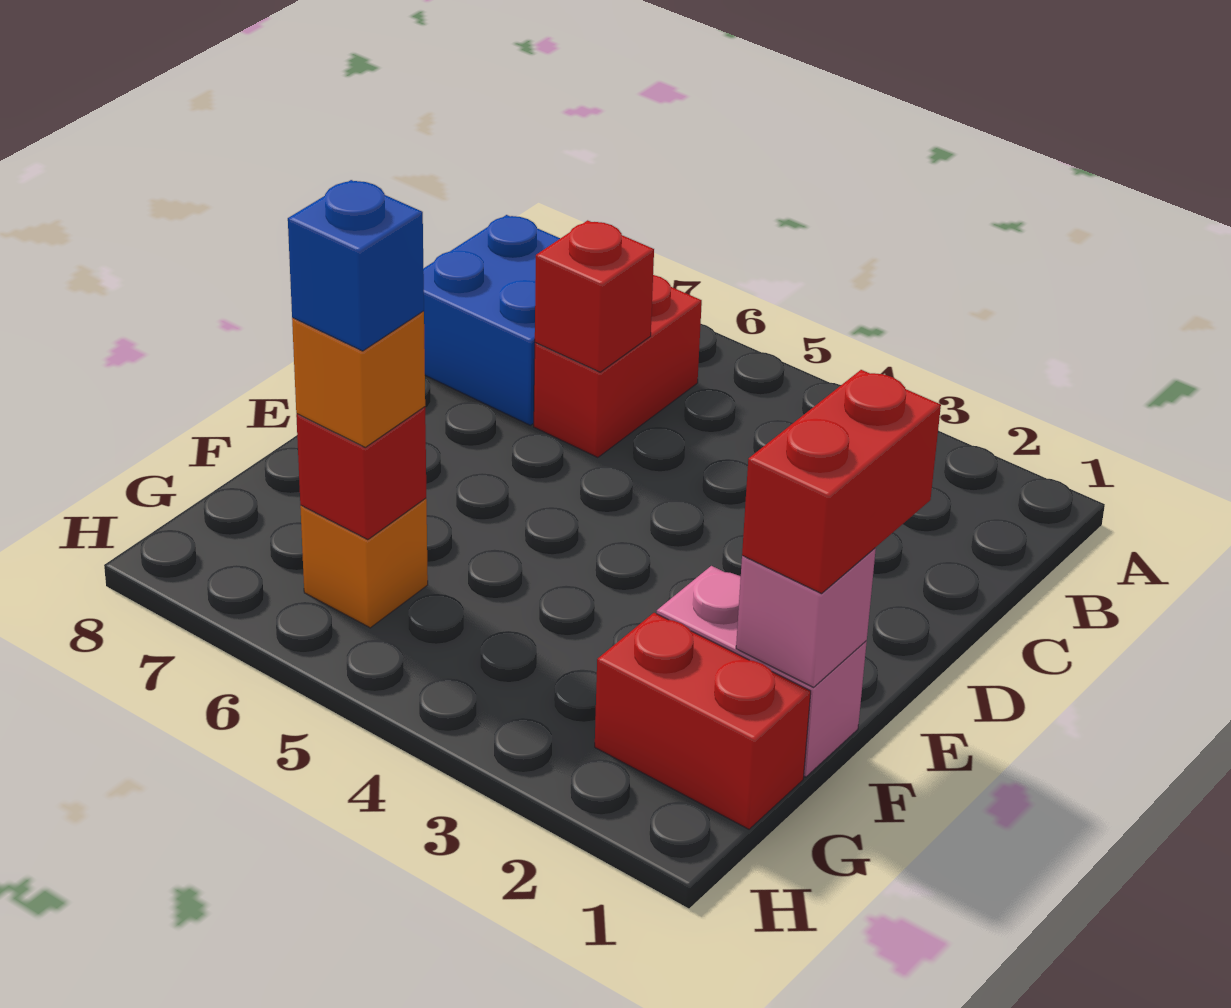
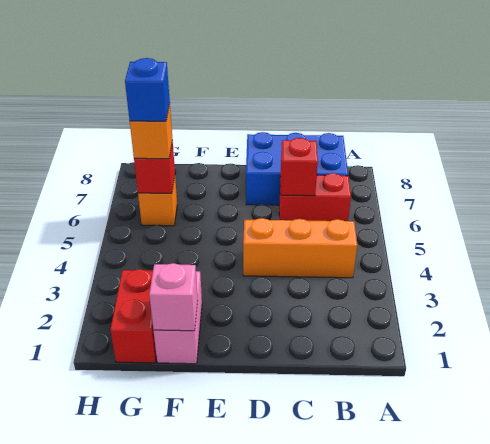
none -> orange 1x3 brick [243,218,357,278]
blue 2x2 brick [423,215,560,425] -> blue 2x3 brick [246,132,348,205]
red 1x2 brick [742,370,941,594] -> none

